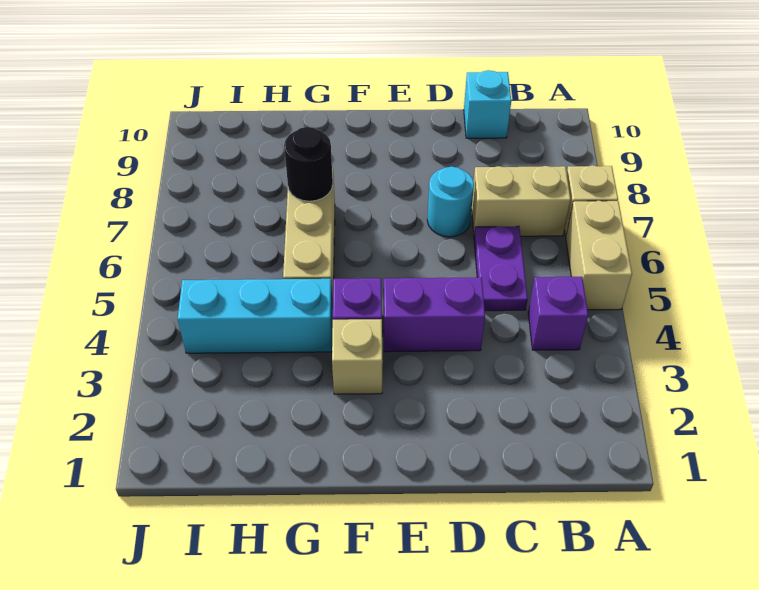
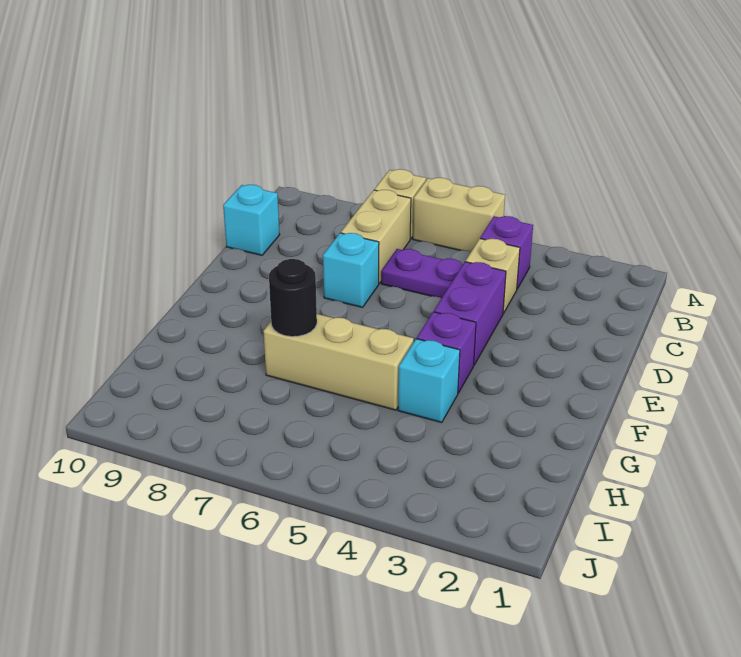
cyan 1x1 round brick [427,167,474,237] -> cyan 1x1 brick [323,233,379,307]
tan 1x1 brick [332,319,383,394] -> tan 1x1 brick moved to [466,239,520,313]
cyan 1x3 brick [178,279,333,353] -> cyan 1x1 brick [398,339,460,423]

